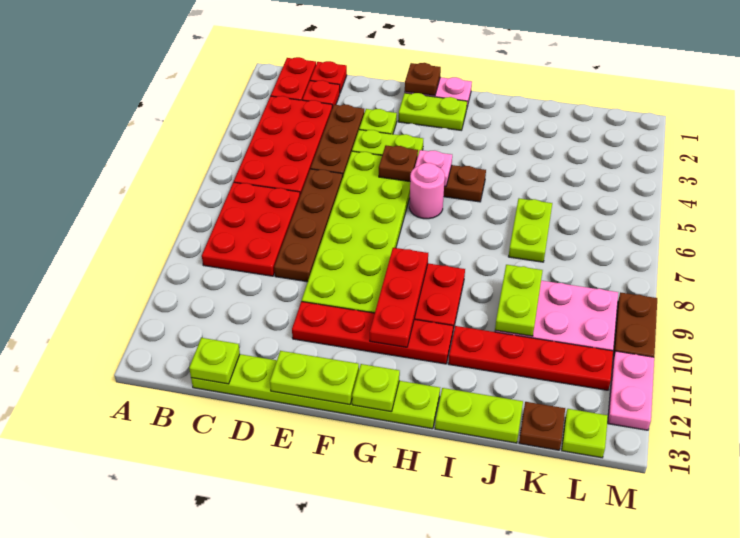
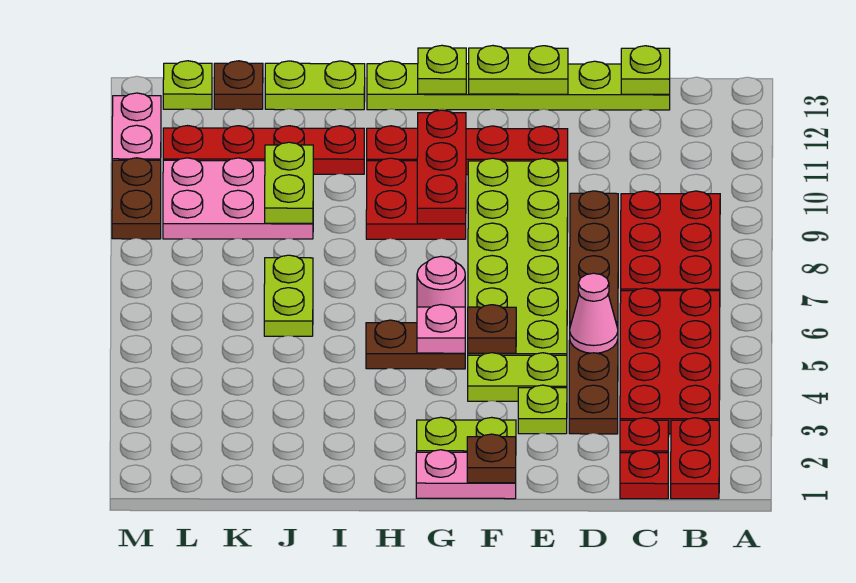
none -> pink 1x1 cone [570,273,618,353]

